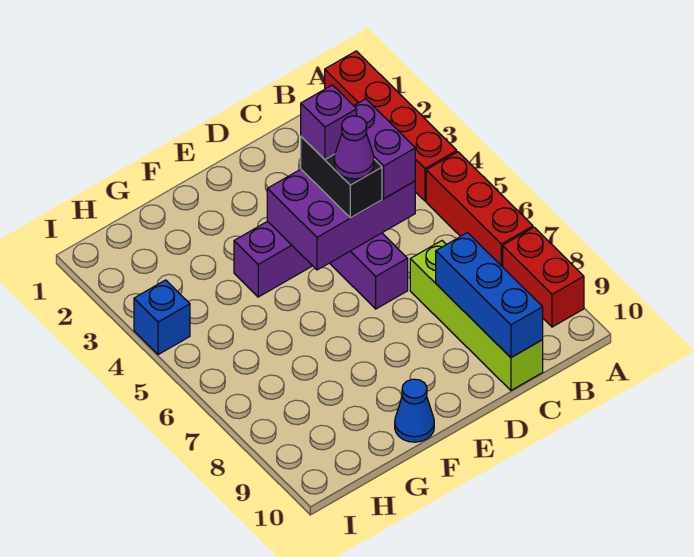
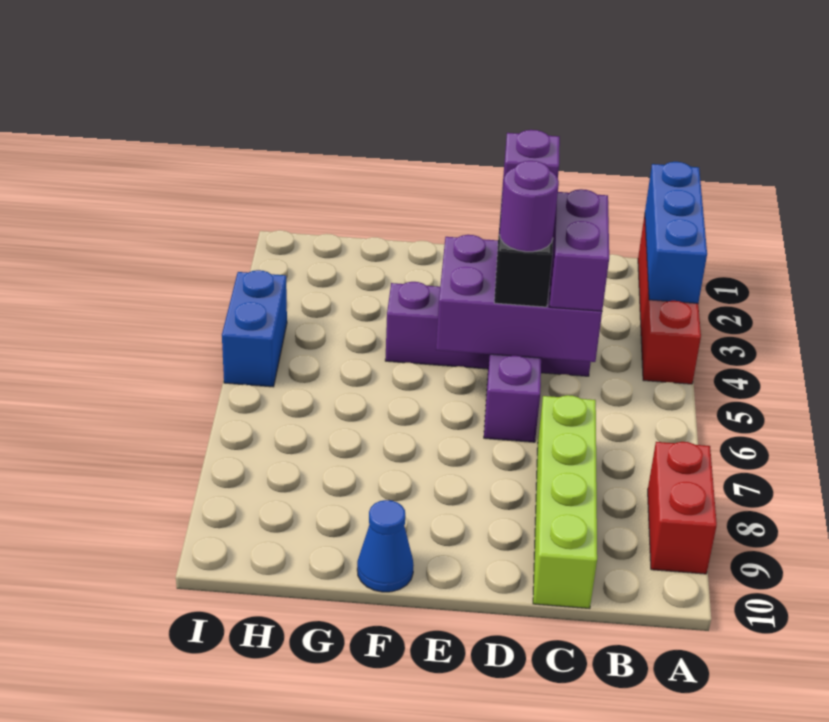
red 1x3 brick [426,152,533,267] -> none
blue 1x3 brick [436,233,543,357] -> blue 1x3 brick moved to [645,162,707,303]
purple 1x1 cone [334,116,374,179] -> purple 1x1 round brick [500,161,559,252]
blue 1x1 brick [134,280,190,355] -> blue 1x2 brick [222,270,287,387]

